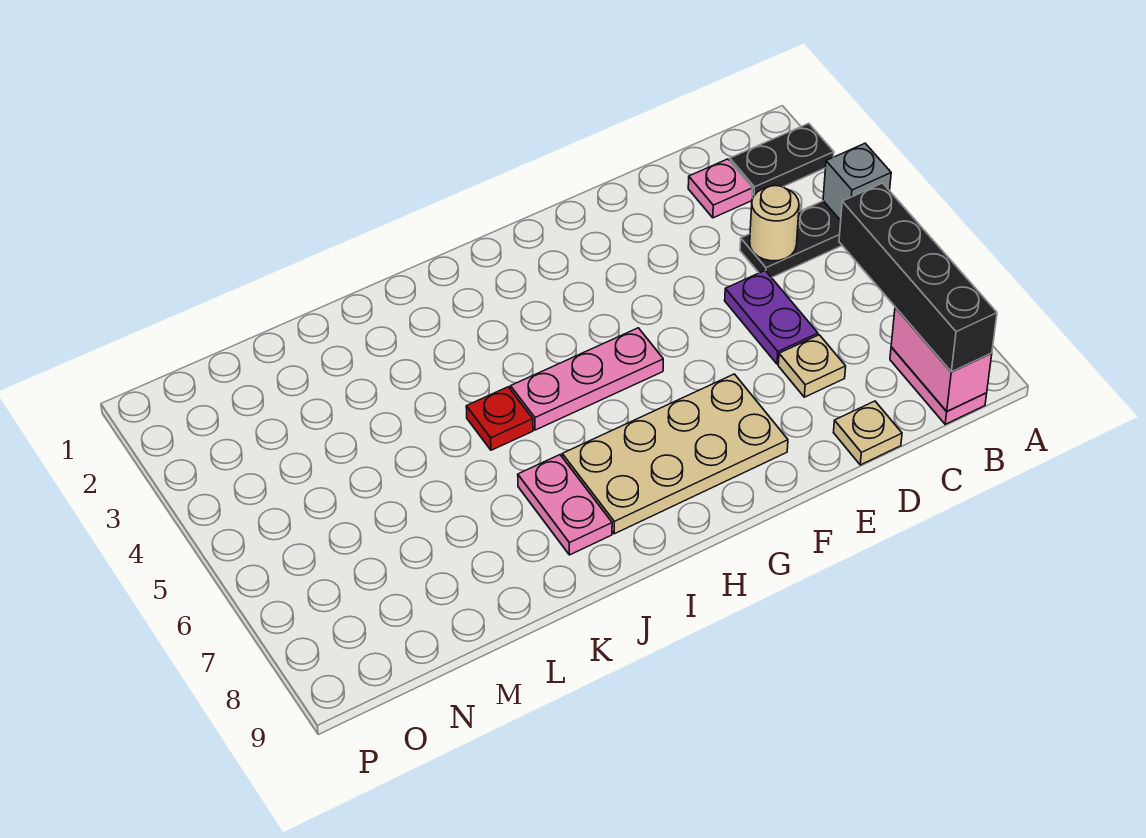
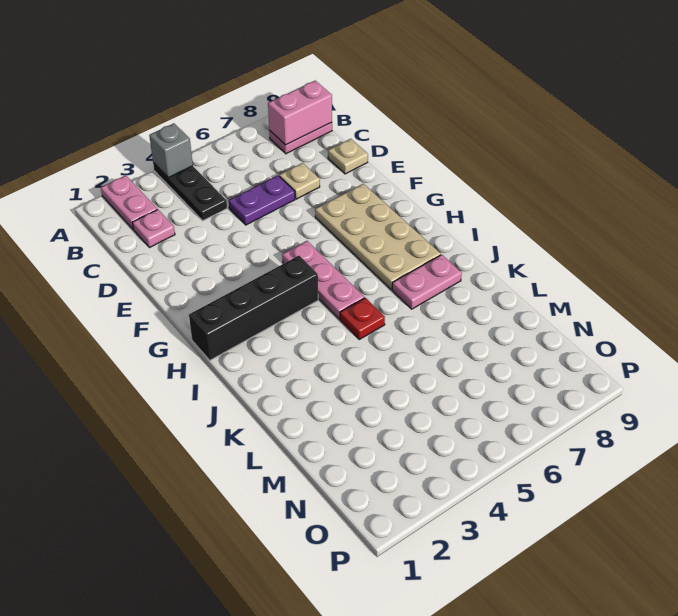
black 1x2 plate [730,123,834,198] -> pink 1x2 plate [101,175,157,229]
black 1x4 brick [839,183,997,372] -> black 1x4 brick moved to [189,256,318,360]
tan 1x1 round brick [750,186,799,261] -> none

